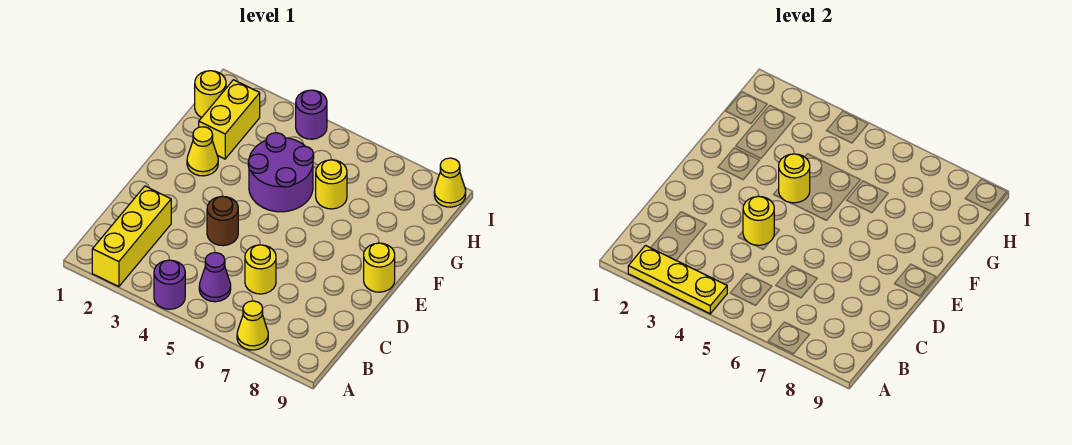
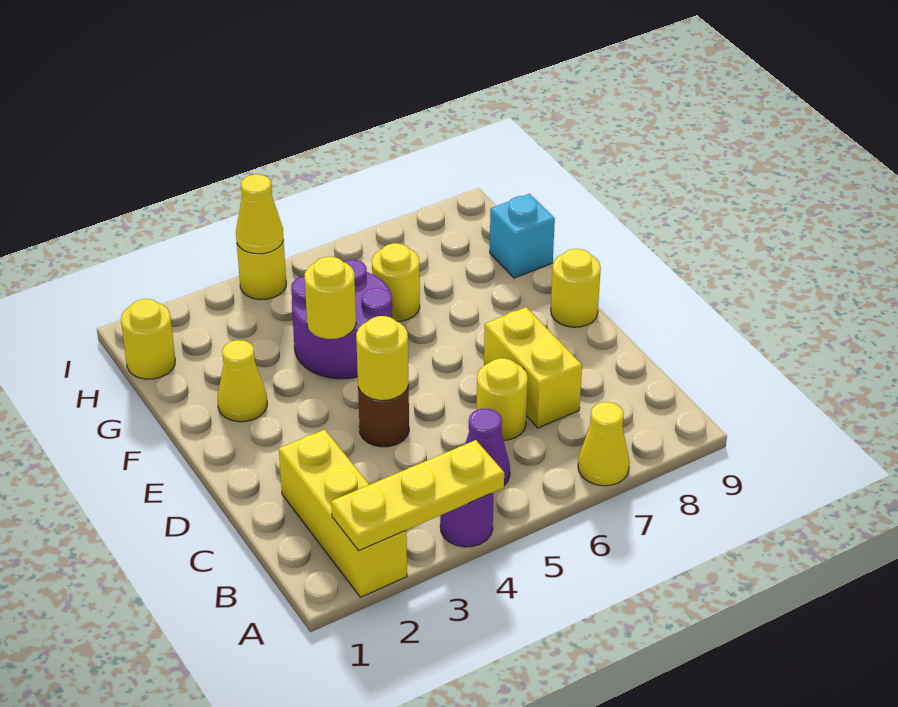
yellow 1x2 brick [199,80,260,159] -> yellow 1x2 brick moved to [484,307,582,428]
none -> cyan 1x1 brick [490,194,555,278]
purple 1x1 round brick [296,90,327,139] -> yellow 1x1 round brick [237,239,286,299]
yellow 1x1 cone [434,158,466,207] -> yellow 1x1 cone moved to [236,174,283,254]

